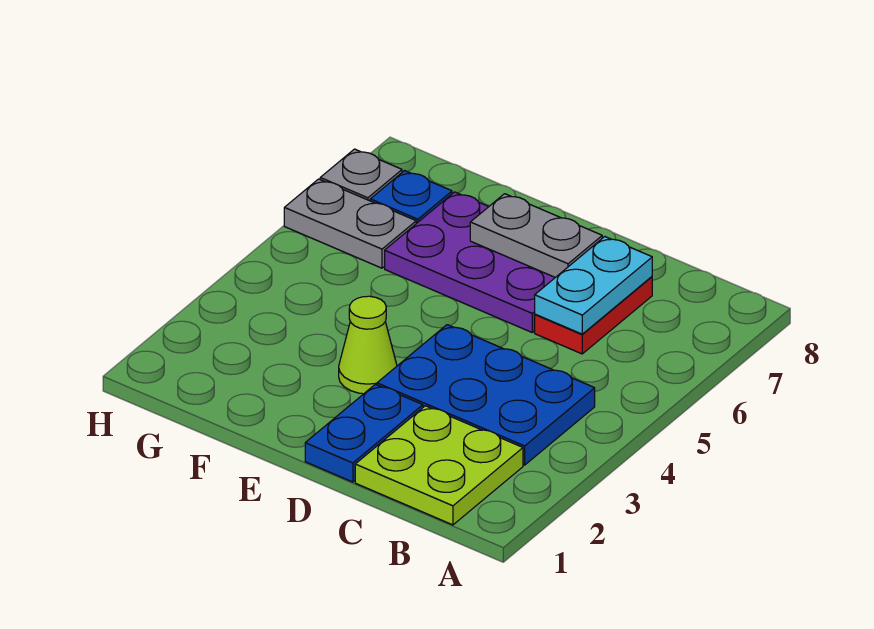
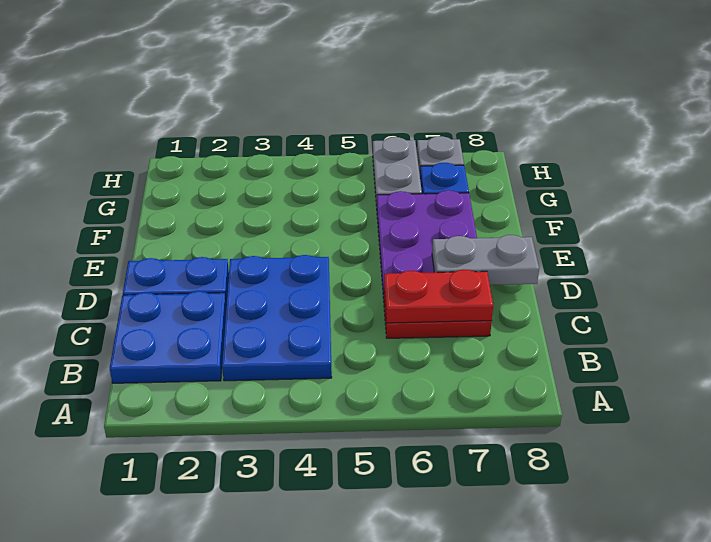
lime 2x2 plate [355,406,523,525] -> blue 2x2 plate [110,291,226,383]
cyan 1x2 plate [535,237,652,334] -> red 1x2 plate [384,270,493,323]
grey 1x2 plate [470,194,602,277] -> grey 1x2 plate turned to [432,235,539,285]
lime 1x1 cone [339,296,397,394] -> none

